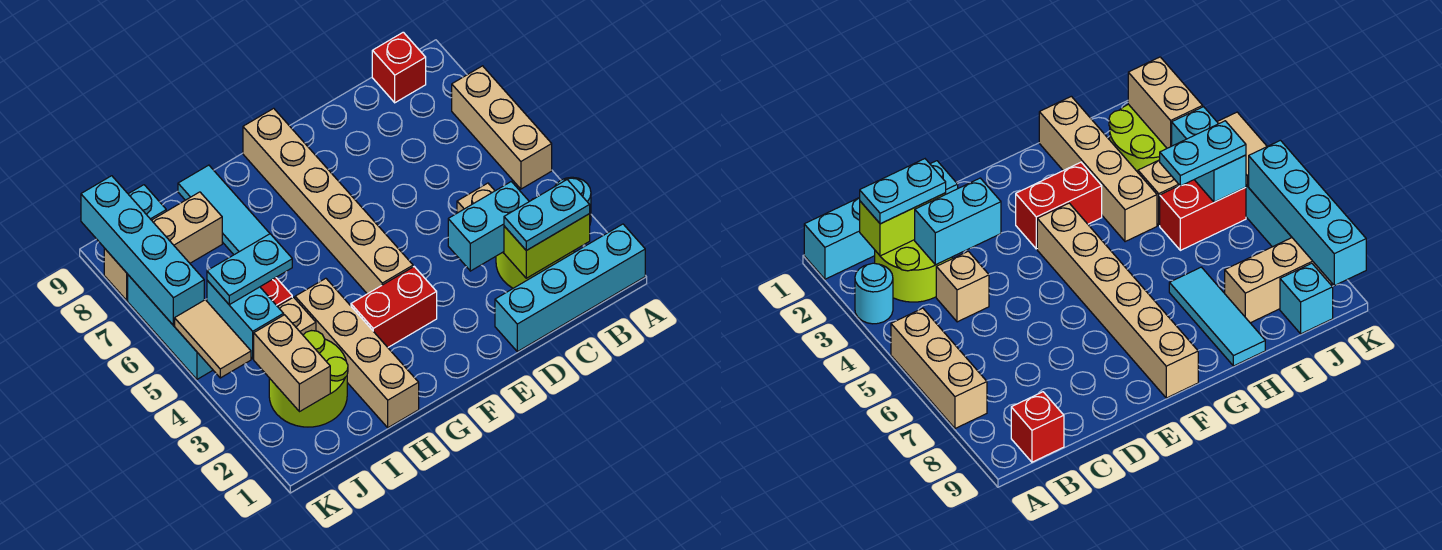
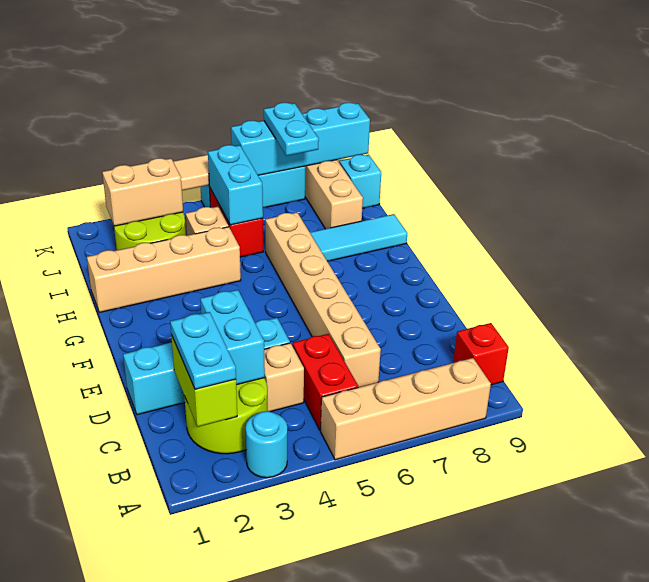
cyan 1x4 brick [495,224,645,352] -> cyan 1x4 brick turned to [123,318,290,415]
tan 1x3 brick [452,66,552,189] -> tan 1x4 brick [321,358,491,460]
red 1x2 brick [351,267,437,347] -> red 1x2 brick moved to [292,334,358,430]
tan 1x6 brick [243,108,413,294] -> tan 1x6 brick turned to [265,212,381,387]
cyan 1x2 plate [207,234,292,305] -> cyan 1x2 plate moved to [264,103,319,156]
cyan 1x2 brick [207,280,284,359] -> cyan 1x2 brick turned to [208,145,263,225]

